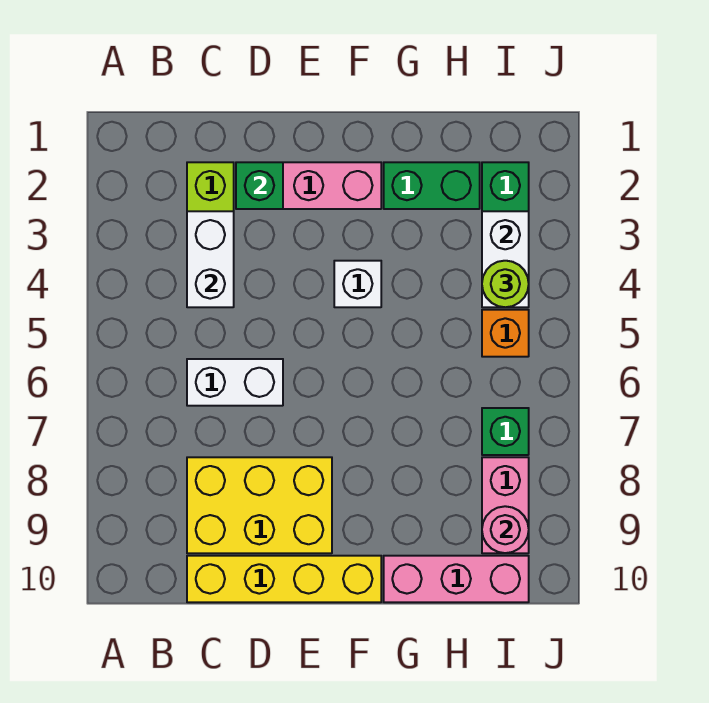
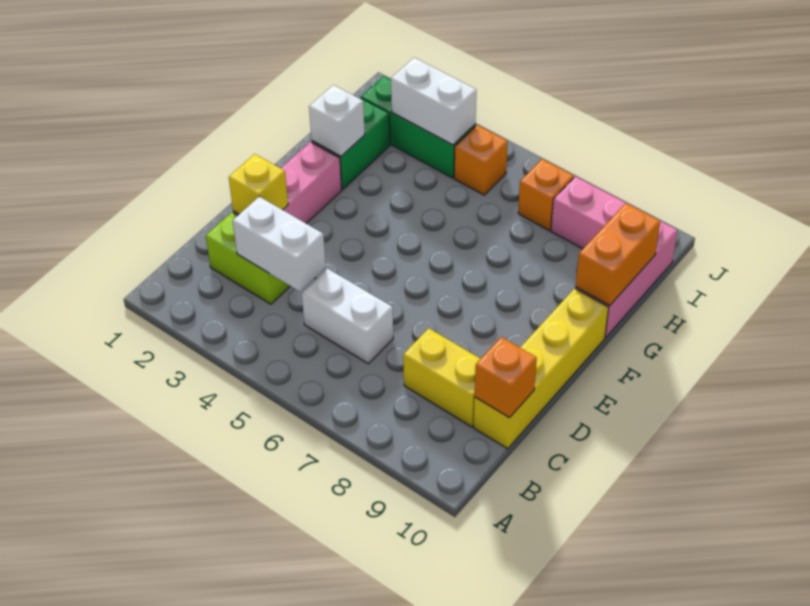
white 1x2 brick [187,359,283,406] -> white 1x2 brick turned to [302,269,393,364]
yellow 2x3 brick [187,457,332,553] -> yellow 1x2 brick [403,328,480,427]
none -> orange 1x1 brick [475,337,537,418]
green 1x1 brick [236,162,283,209] -> yellow 1x1 brick [229,154,288,214]
white 1x1 brick [334,261,381,307] -> white 1x1 brick moved to [309,85,365,156]
none -> orange 1x2 brick [576,203,660,306]
lime 1x1 round brick [482,261,529,307] -> none
green 1x1 brick [482,408,529,455] -> orange 1x1 brick [518,159,574,230]
pink 1x1 round brick [482,506,529,553] -> none

